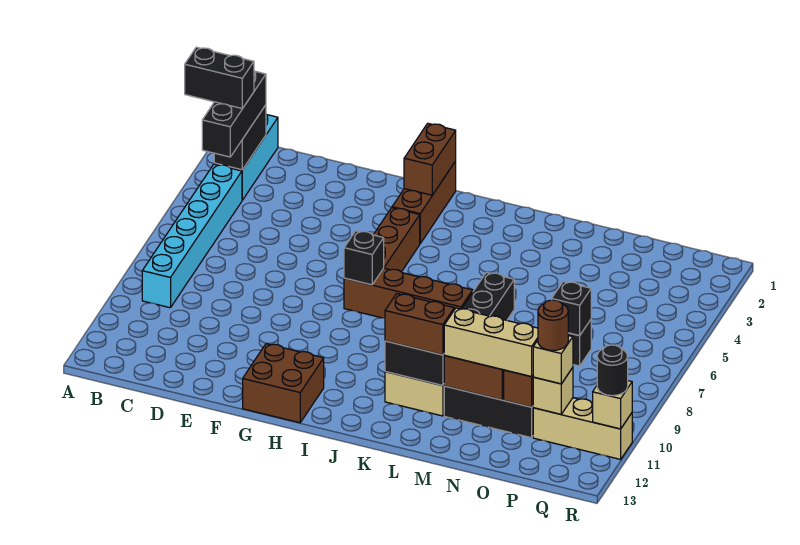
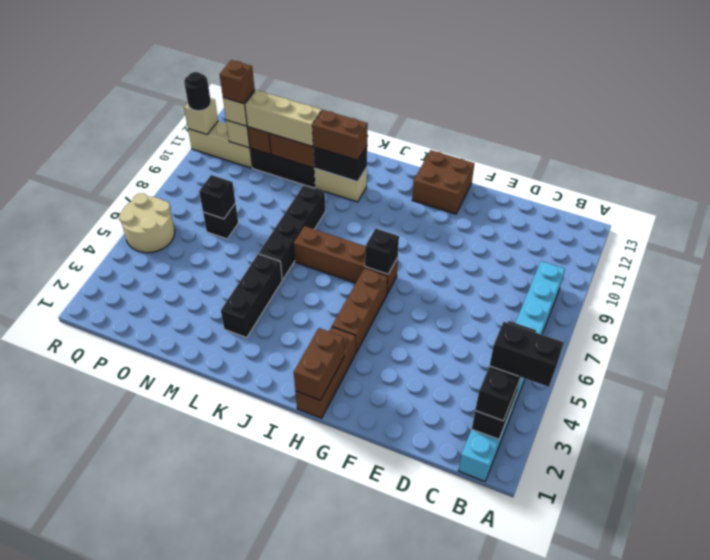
none -> black 1x3 brick [221,254,282,337]
brown 1x1 round brick [538,300,568,351] -> brown 1x1 brick [220,60,255,104]
none -> tan 2x2 round brick [119,193,175,253]

